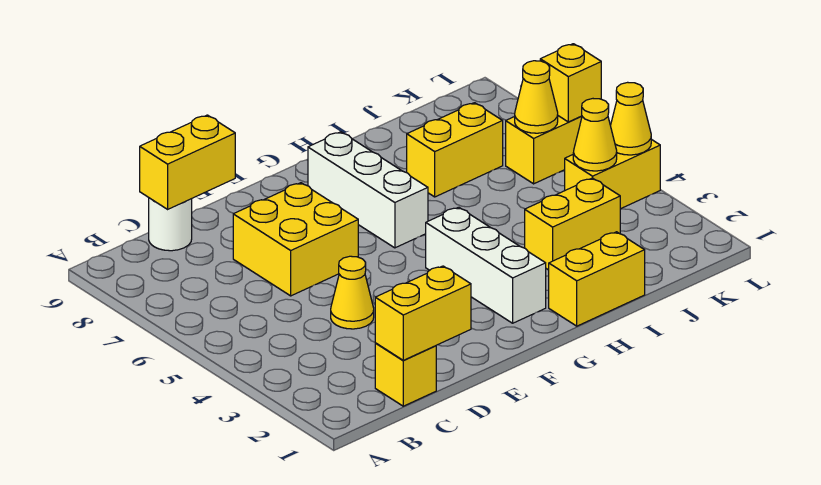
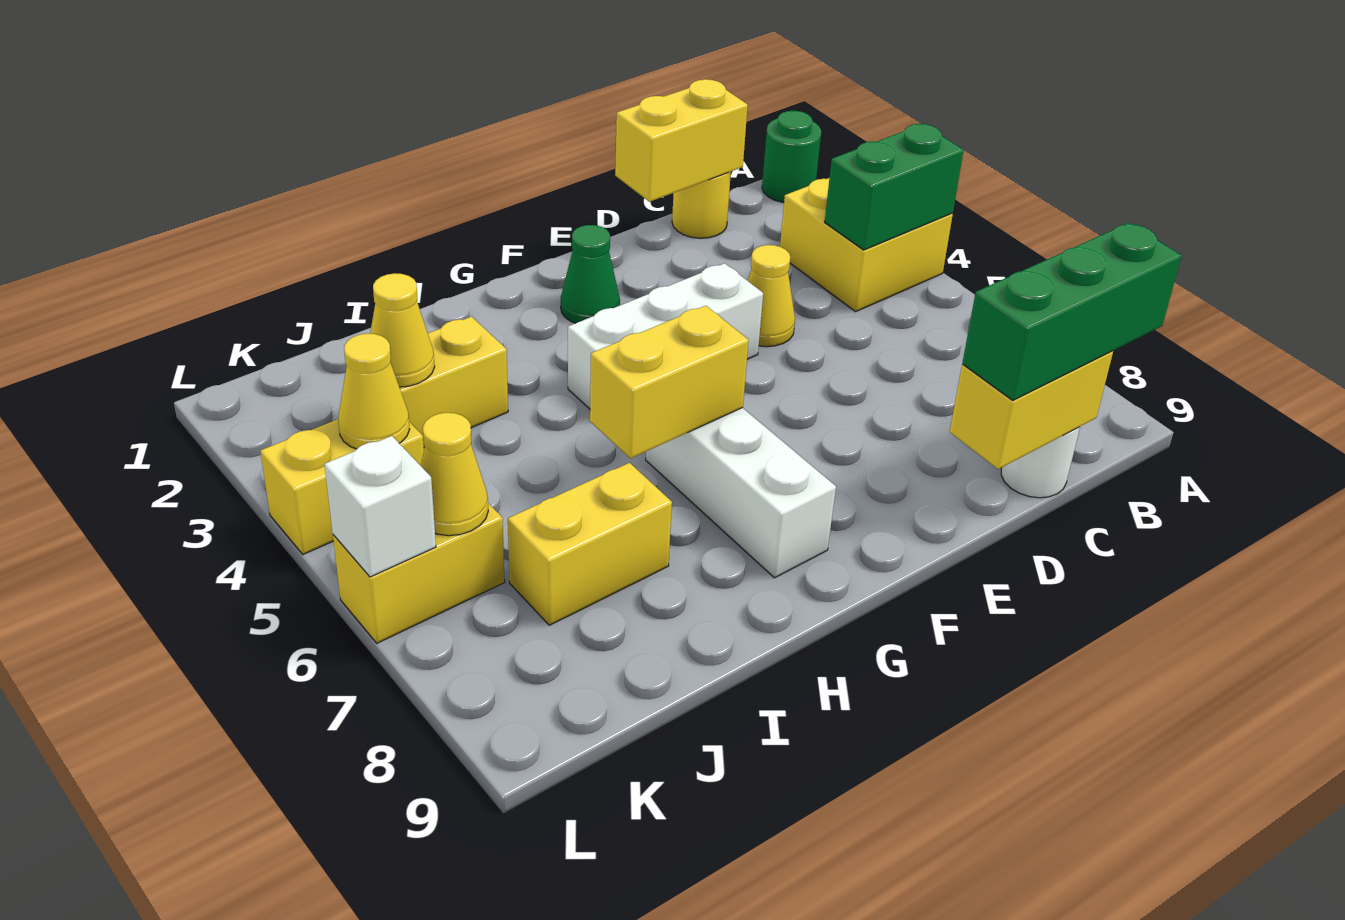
none -> green 1x1 round brick [762,111,821,202]
none -> green 1x2 brick [825,124,964,250]
none -> green 1x3 brick [962,223,1182,401]
yellow 1x1 brick [375,343,436,406] -> yellow 1x1 round brick [672,172,731,238]
yellow 2x2 brick [233,183,358,296] -> yellow 2x2 brick moved to [780,178,953,312]
none -> green 1x1 cone [561,225,620,323]
white 1x3 brick [426,207,546,323] -> white 1x3 brick turned to [568,263,763,409]
yellow 1x2 brick [549,232,645,326] -> yellow 1x2 brick moved to [590,306,749,458]
yellow 1x1 cone [610,82,651,155] -> yellow 1x1 cone moved to [370,273,435,387]
yellow 1x1 brick [540,44,601,122] -> white 1x1 brick [325,436,436,577]

